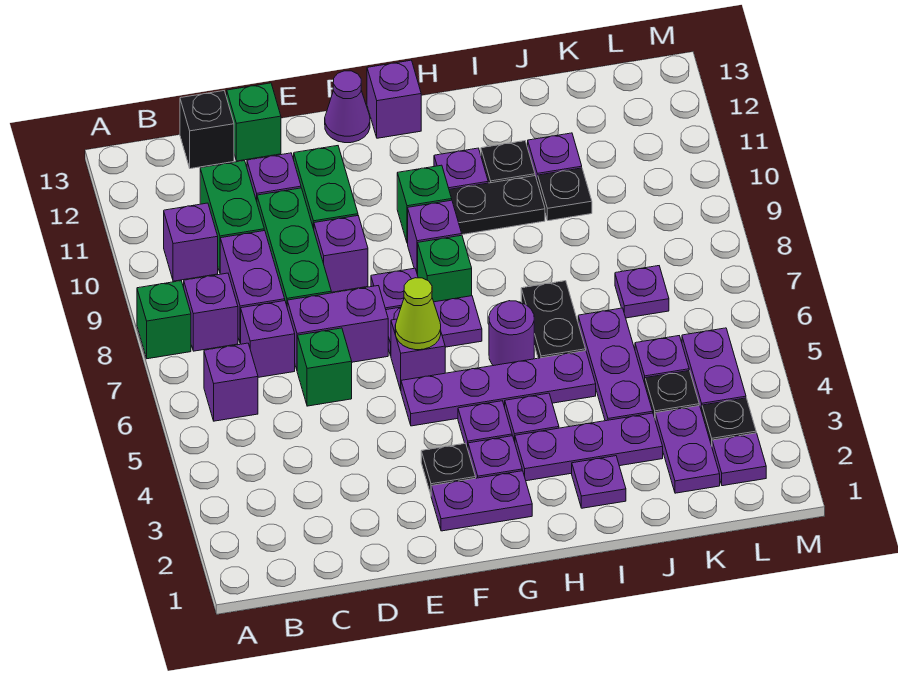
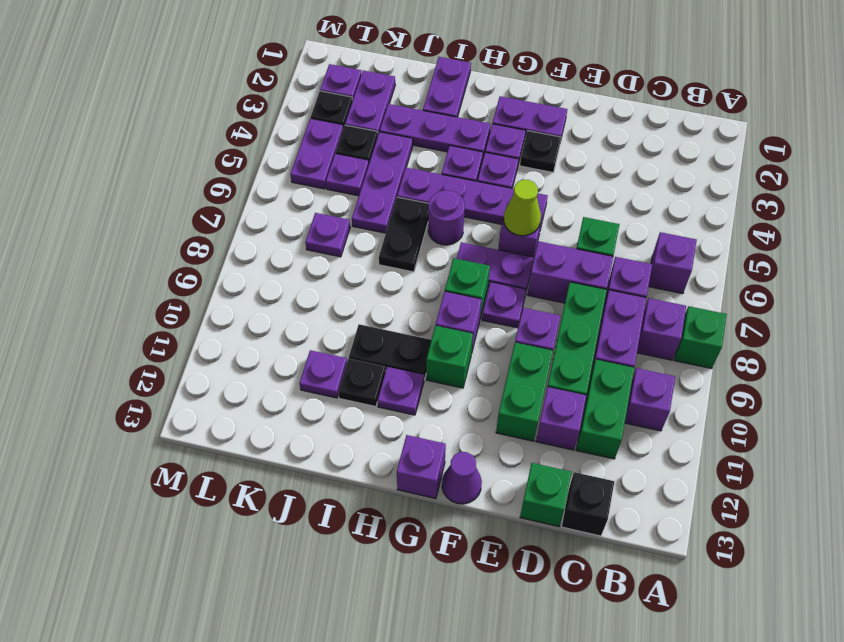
purple 1x1 plate [572,456,626,508] -> purple 1x2 plate [423,57,471,117]
black 1x1 plate [538,168,592,221] -> none

